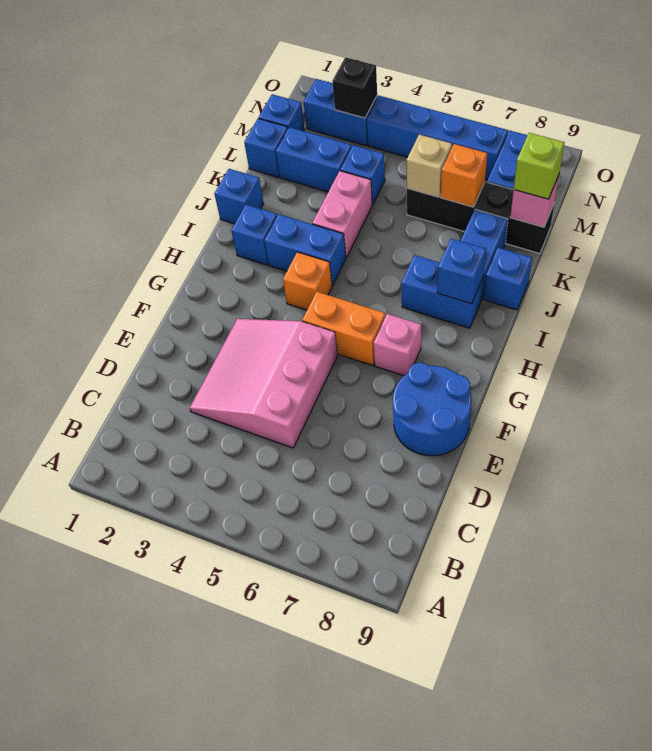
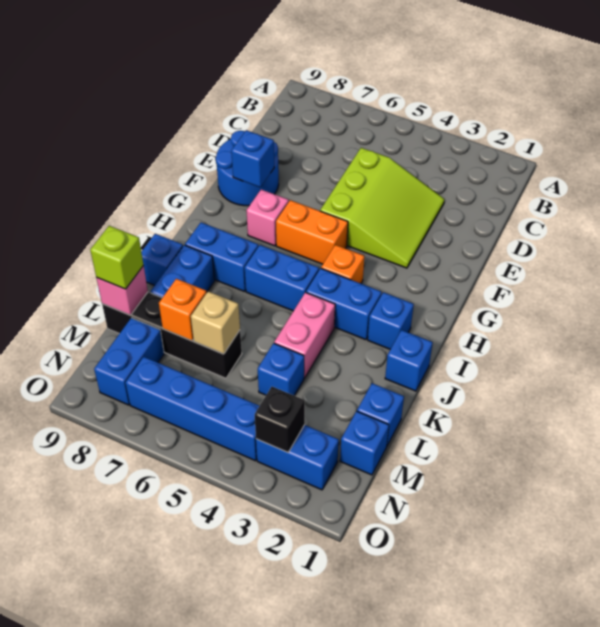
pink 3x3 slope [190,319,338,448] -> lime 3x3 slope [320,148,444,268]
blue 1x1 brick [437,239,486,304] -> blue 1x1 brick moved to [231,130,274,187]
blue 1x2 brick [276,127,352,192] -> blue 1x2 brick moved to [245,245,319,311]

